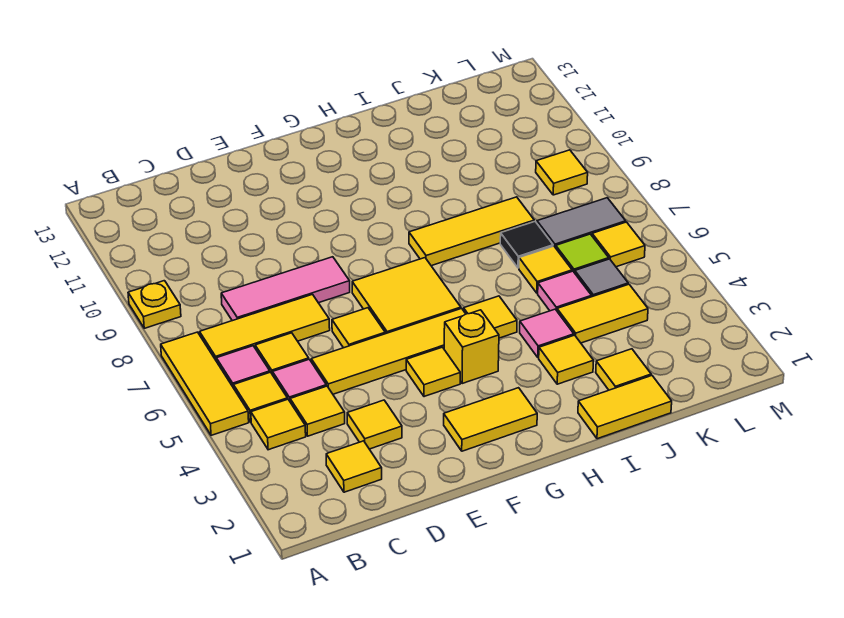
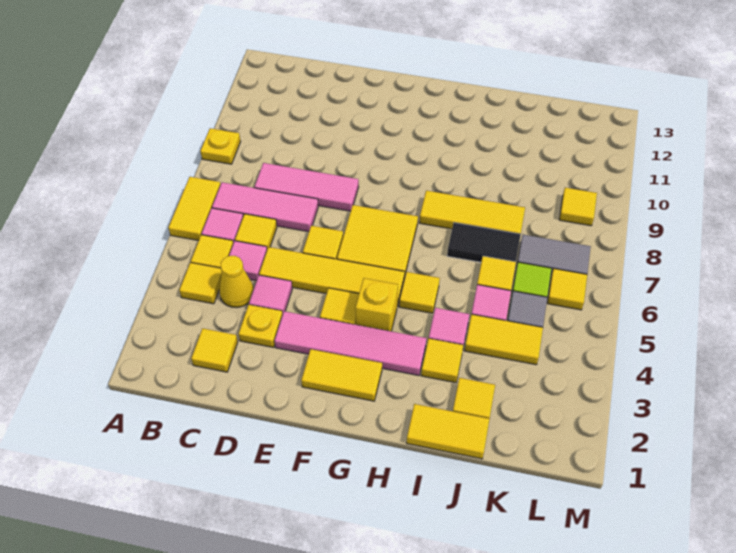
yellow 1x3 tile [161,332,249,435] -> yellow 1x2 tile [168,177,221,241]
yellow 1x3 tile [200,294,330,361] -> pink 1x3 tile [212,182,318,232]
yellow 1x1 tile [290,386,345,436] -> yellow 1x1 cone [219,256,253,308]
yellow 1x1 tile [347,400,402,449] -> yellow 1x1 plate [239,305,283,348]
none -> pink 1x1 tile [249,275,292,314]
none -> pink 1x4 tile [275,311,427,376]
black 1x1 tile [500,221,553,268] -> black 1x2 tile [447,223,521,262]

